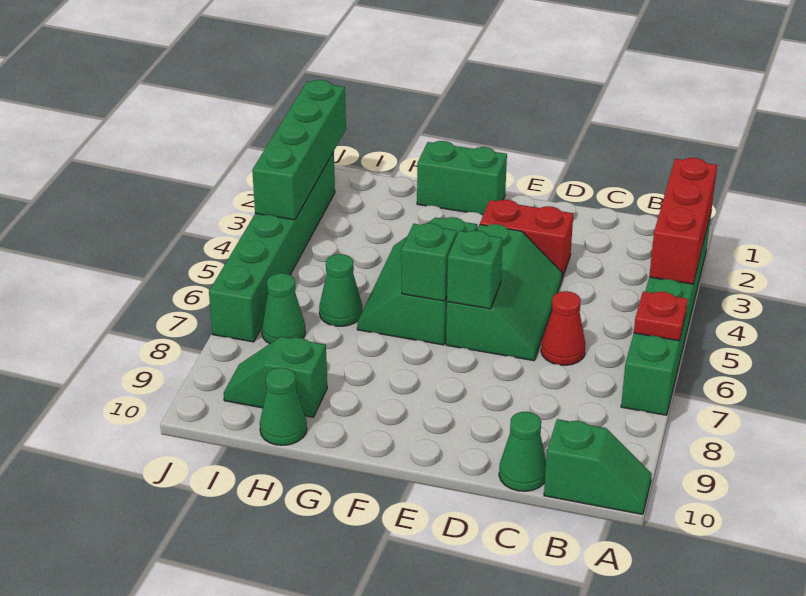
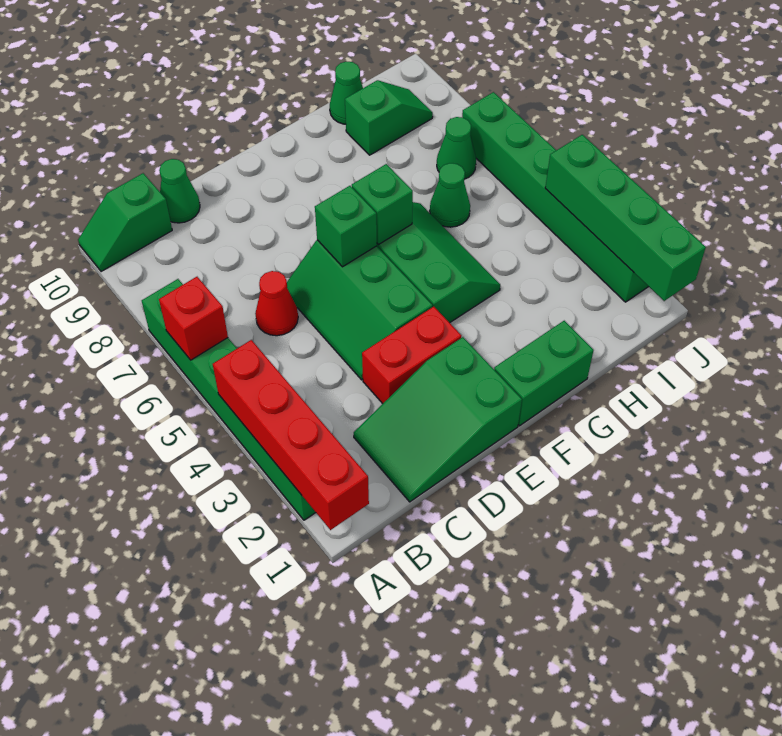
red 1x3 brick [649,158,717,284] -> red 1x4 brick [213,340,369,530]
red 1x1 plate [634,291,688,341] -> red 1x1 brick [159,277,228,360]
none -> green 2x3 slope [354,337,522,502]

